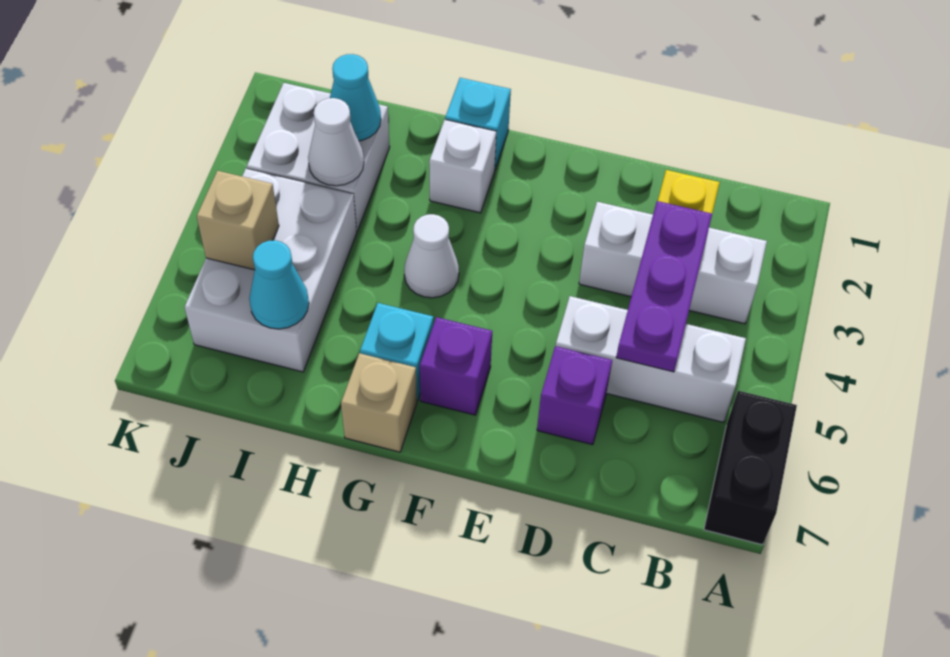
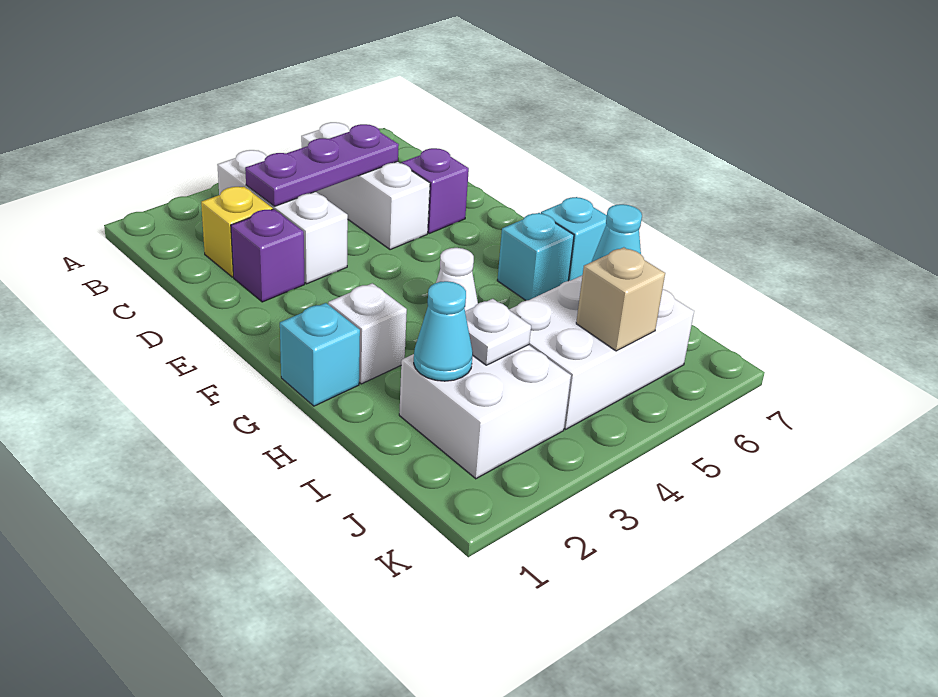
black 1x2 brick [704,391,797,545] -> none
purple 1x1 brick [420,317,492,415] -> purple 1x1 brick moved to [231,209,305,302]
tan 1x1 brick [341,353,417,452] -> cyan 1x1 brick [541,197,607,281]
white 1x1 cone [308,98,364,186] -> white 1x1 plate [465,299,531,365]

